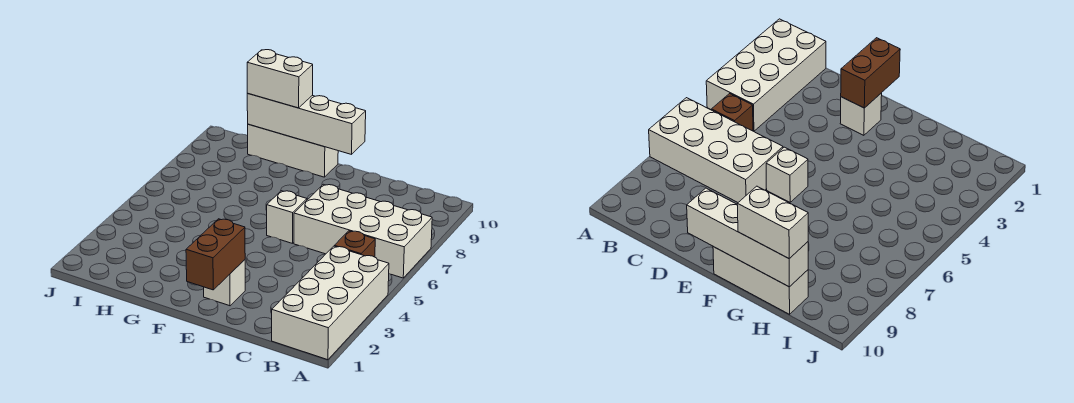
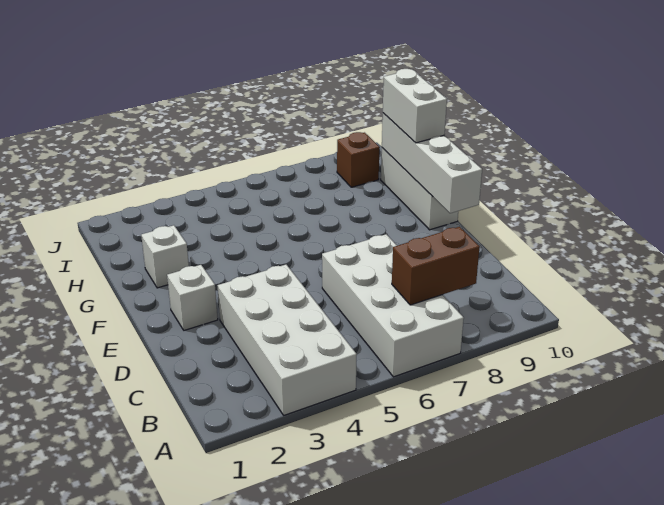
white 2x4 brick [272,246,389,360] -> white 2x4 brick turned to [218,265,357,415]
brown 1x1 brick [335,231,375,257] -> brown 1x1 brick moved to [337,132,380,187]
brown 1x2 brick [186,219,245,290] -> brown 1x2 brick moved to [392,227,480,305]
white 1x1 brick [267,191,307,243] -> white 1x1 brick moved to [141,225,189,288]

